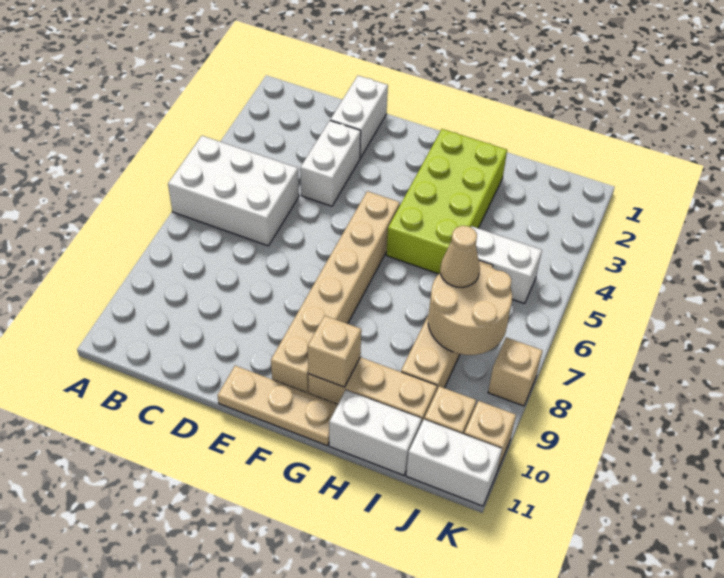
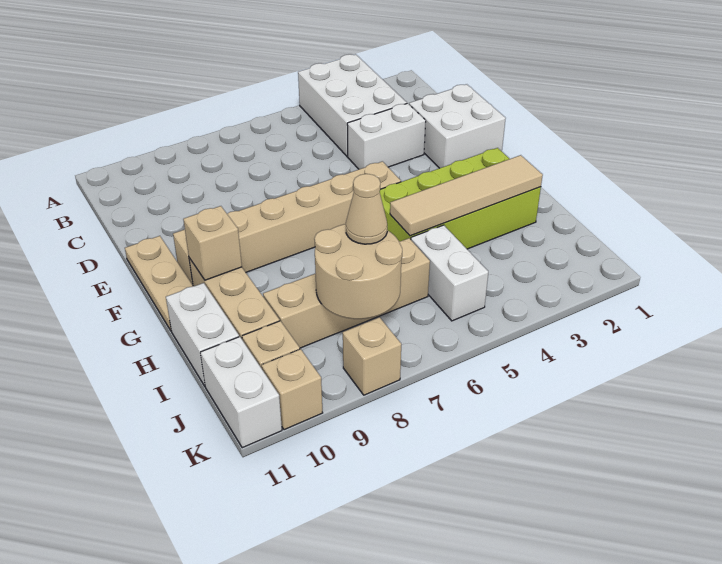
white 2x3 brick [168,136,299,246] -> white 2x3 brick moved to [298,54,407,157]
white 1x2 brick [330,76,388,158] -> white 2x2 brick [409,84,506,168]
none -> tan 1x4 tile [390,155,543,236]

